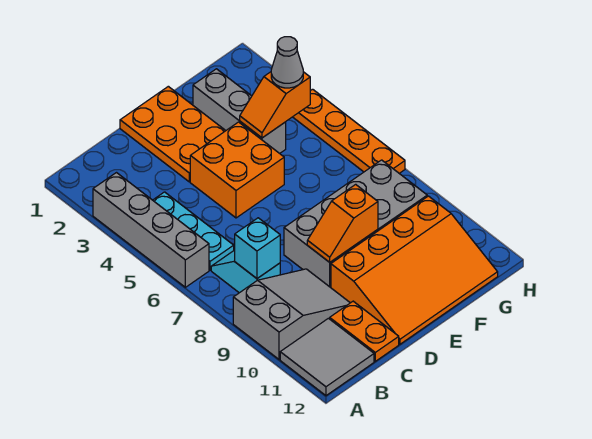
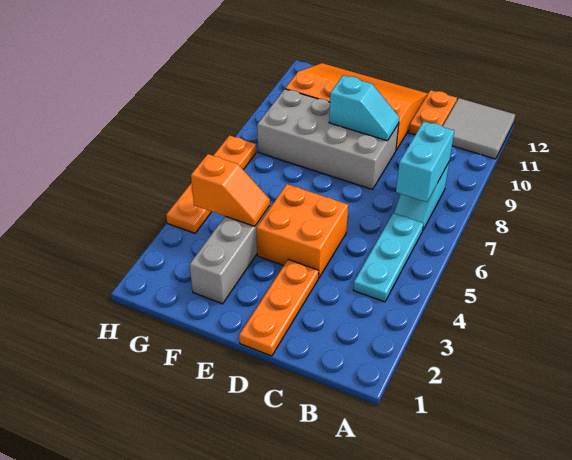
grey 1x4 brick [93,173,209,287] -> none
grey 2x3 slope [233,269,350,360] -> none
cyan 1x1 brick [235,218,280,278] -> cyan 1x2 brick [396,121,454,202]
orange 2x3 plate [120,86,226,182] -> orange 1x3 plate [239,260,319,356]
orange 1x2 slope [307,184,378,262] -> cyan 1x2 slope [329,75,399,141]
grey 1x1 cone [271,37,303,88] -> none

